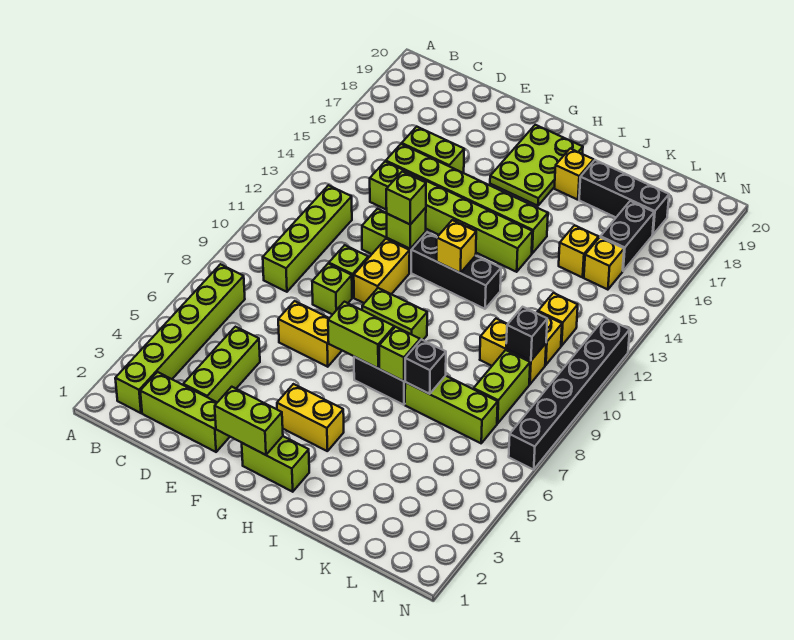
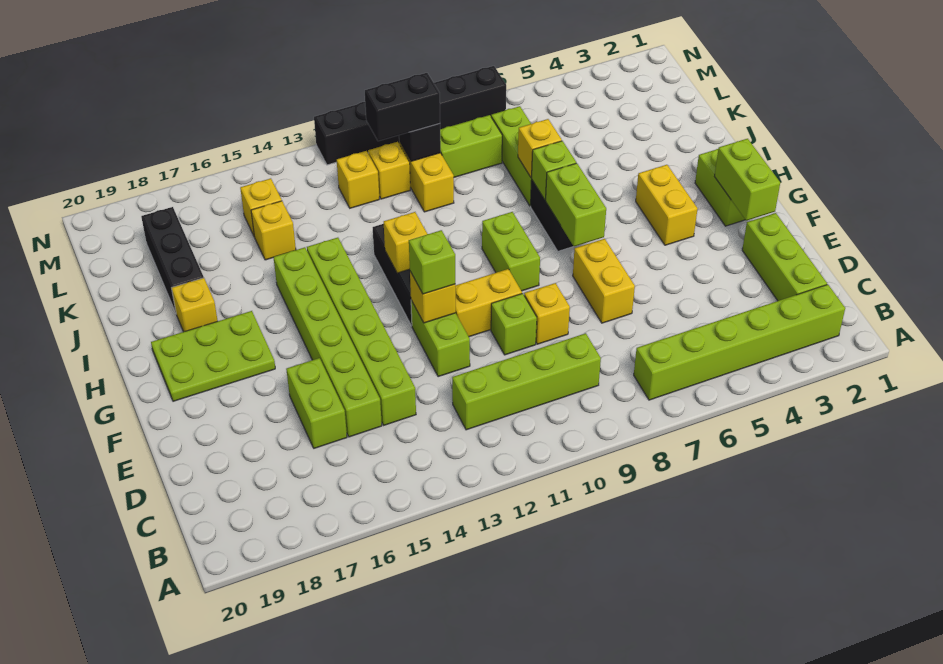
lime 1x3 brick [183,327,260,402] -> none
lime 1x1 brick [312,264,352,315] -> yellow 1x1 brick [524,283,570,344]
lime 1x1 brick [387,208,426,249] -> yellow 1x1 brick [410,272,456,323]
black 1x1 brick [405,339,446,394] -> yellow 1x1 brick [518,119,562,178]
black 1x2 brick [601,201,654,271] -> black 1x2 brick moved to [365,73,440,141]

